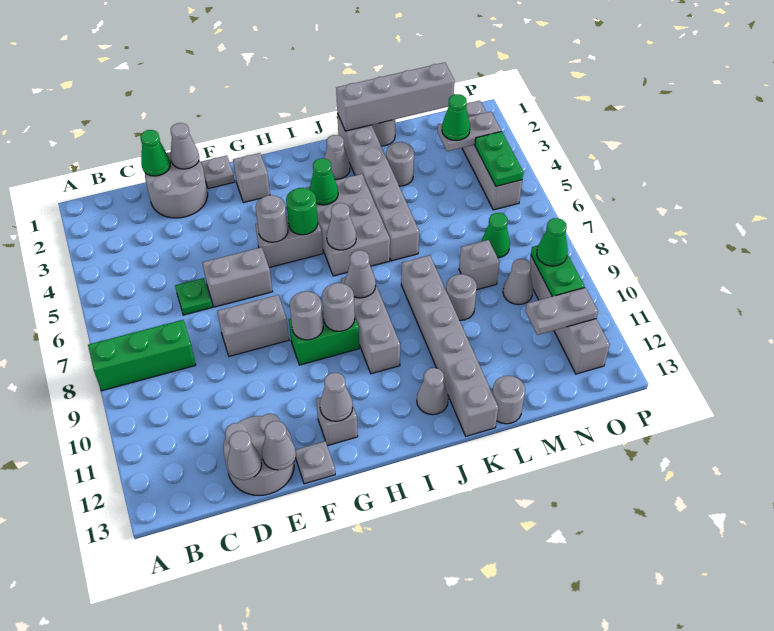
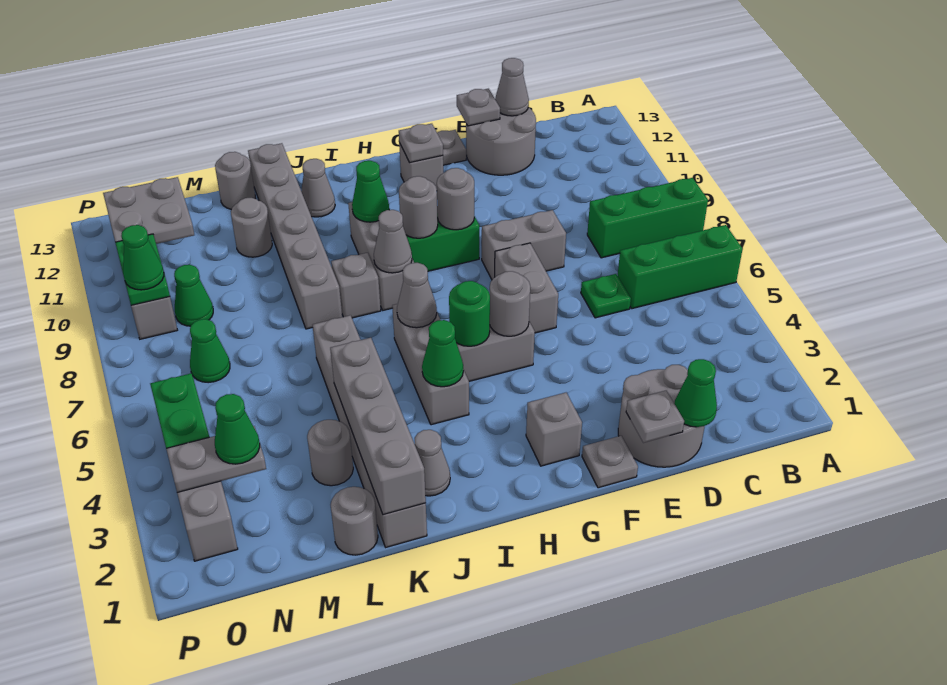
none -> green 1x3 brick [618,225,743,309]
grey 1x1 cone [170,123,199,169] -> grey 1x1 plate [626,391,684,443]
grey 1x2 brick [202,247,272,307] -> grey 1x2 brick turned to [495,243,558,333]
grey 1x1 cone [262,421,296,470] -> grey 1x1 plate [457,89,500,126]
grey 1x1 cone [320,373,353,421] -> grey 1x1 plate [399,124,443,163]
grey 2x3 brick [306,174,390,276] -> grey 1x3 brick [392,304,469,425]
none -> green 1x1 cone [352,161,389,222]
grey 1x4 brick [336,62,454,131] -> grey 1x4 brick turned to [330,338,426,515]
grey 1x1 round brick [446,274,477,320] -> grey 1x1 round brick moved to [231,198,272,257]
grey 1x1 brick [459,240,499,290] -> grey 1x1 brick moved to [331,253,381,318]
grey 1x1 cone [503,259,533,305] -> green 1x1 cone [174,265,213,326]
grey 1x2 plate [525,288,598,335] -> grey 2x2 plate [103,177,194,244]

